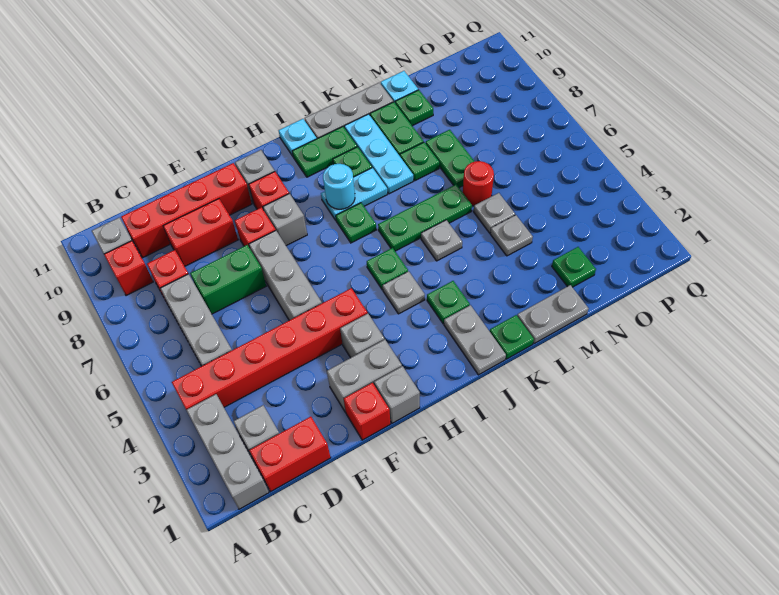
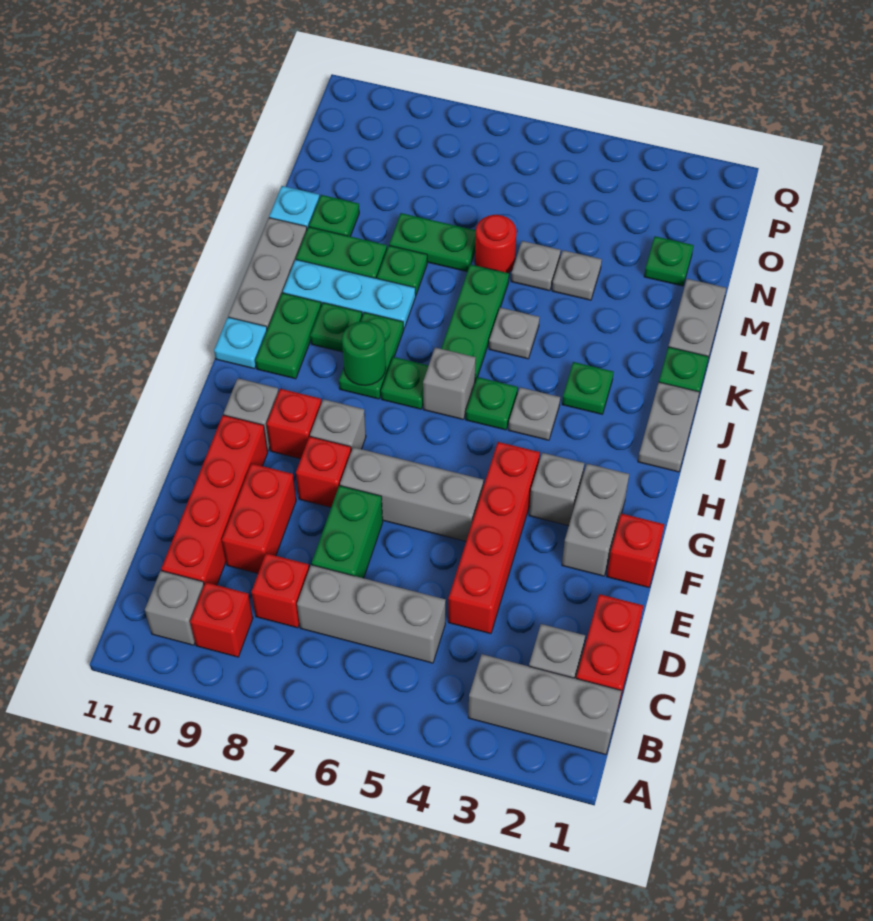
red 1x6 brick [172,288,367,410] -> red 1x4 brick [448,442,540,634]
grey 1x1 brick [374,366,420,423] -> grey 1x1 brick moved to [423,348,476,420]
cyan 1x2 plate [321,168,387,220] -> green 1x2 plate [339,312,404,399]
cyan 1x1 round brick [323,164,355,209] -> green 1x1 round brick [342,321,386,386]
grey 1x2 plate [444,305,506,375] -> grey 1x2 plate turned to [638,382,700,472]

